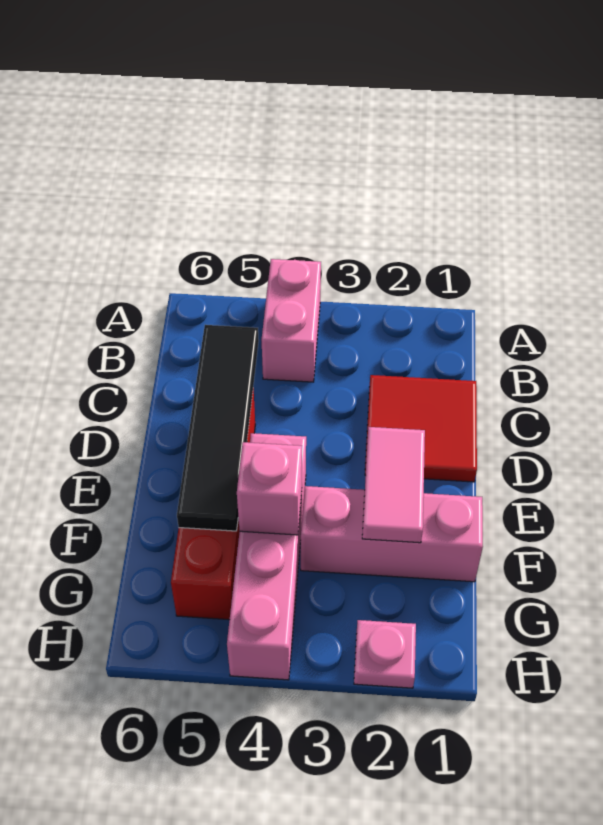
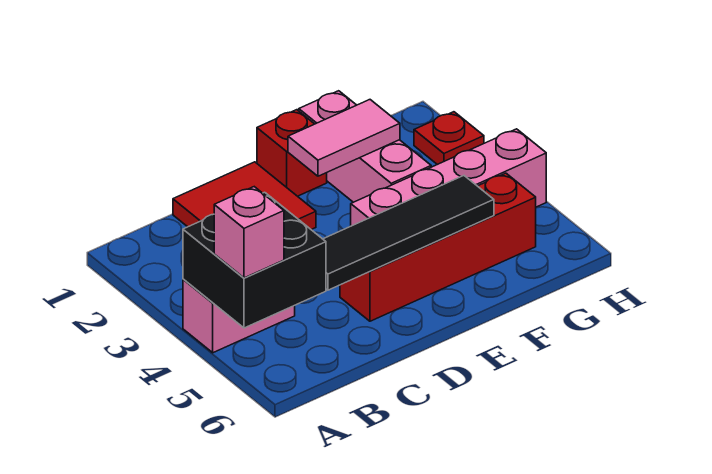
none -> black 2x2 brick [183,192,326,328]
none -> red 1x1 brick [257,110,327,196]
pink 1x1 brick [237,442,302,535] -> pink 1x1 brick moved to [214,187,284,278]
pink 1x1 plate [354,620,416,688] -> red 1x1 plate [414,112,484,165]

